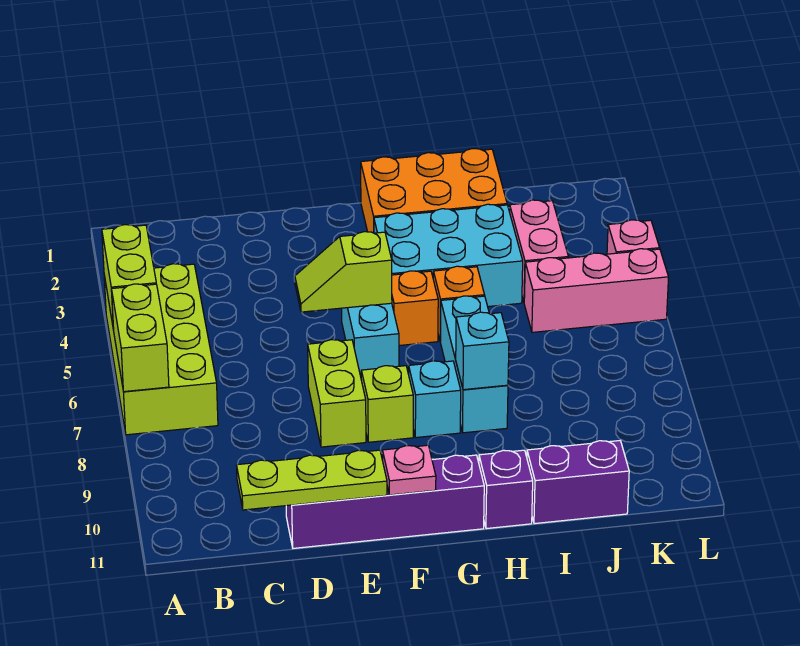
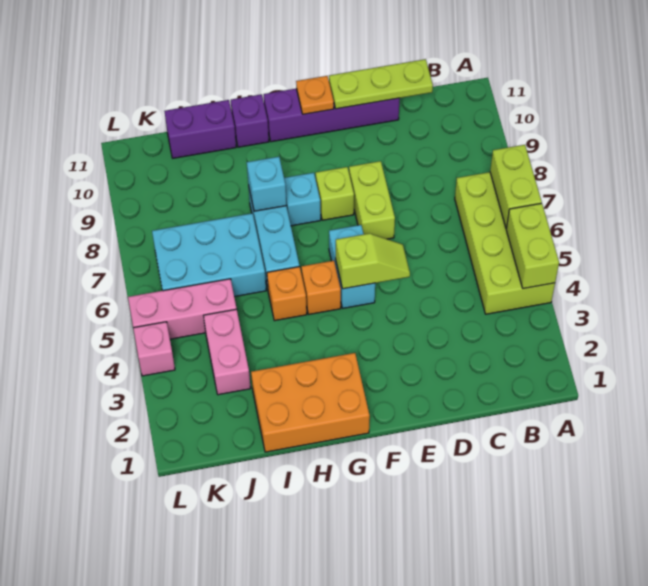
pink 1x1 plate [382,445,436,495] -> orange 1x1 plate [296,76,334,114]
cyan 2x3 brick [374,204,523,307] -> cyan 2x3 brick moved to [152,213,266,297]

